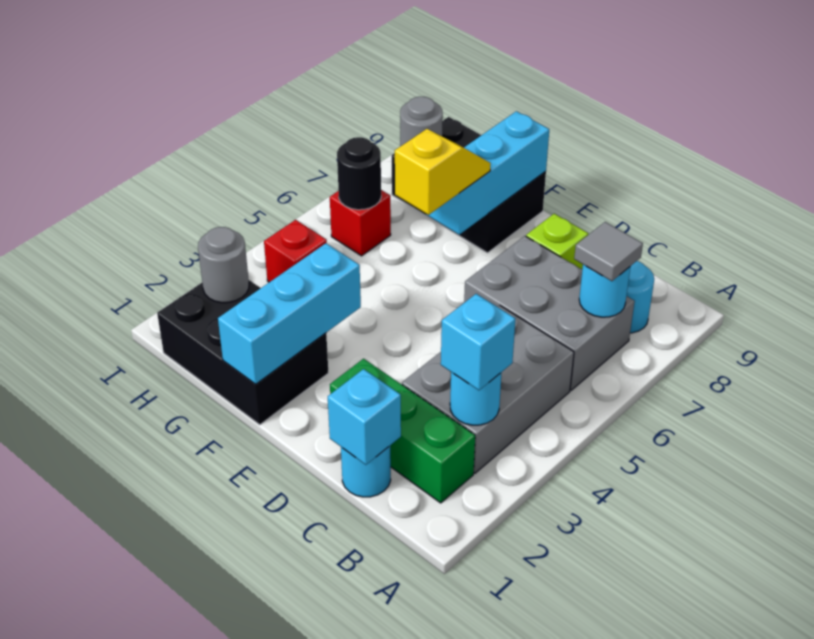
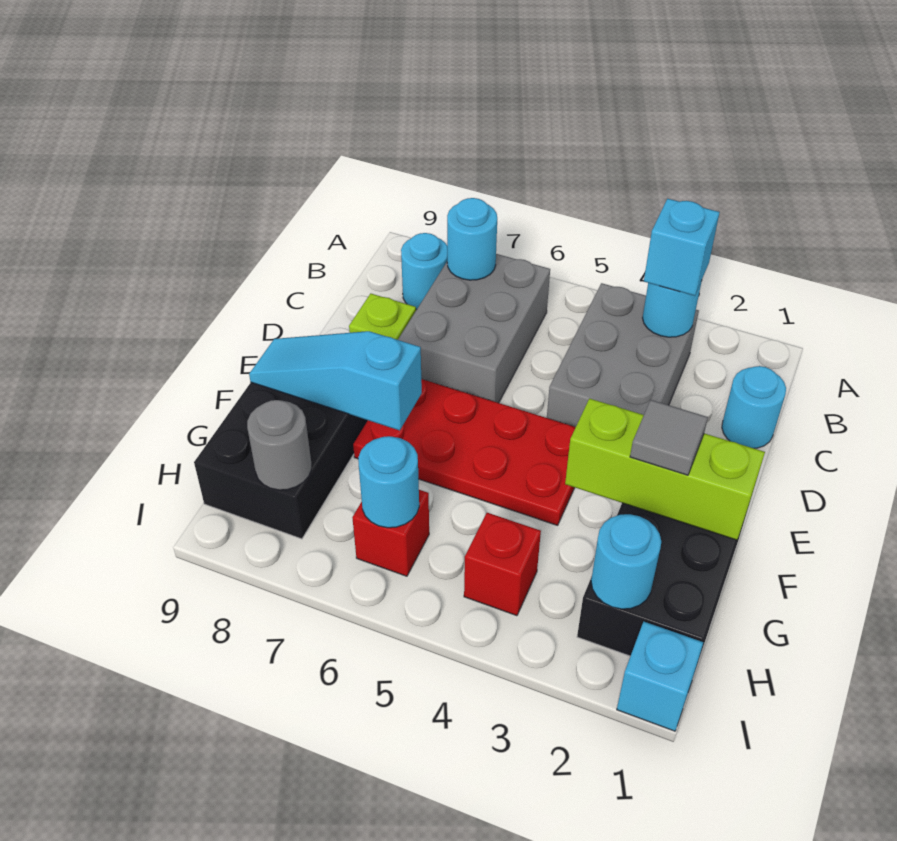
green 1x3 brick [330,359,475,503] -> none
grey 2x3 brick [402,306,574,473] -> grey 2x3 brick turned to [547,283,699,427]
grey 1x1 tile [574,222,643,281] -> grey 1x1 tile moved to [630,400,708,475]
cyan 1x1 brick [328,369,401,465] -> cyan 1x1 brick moved to [617,622,703,731]
none -> red 2x4 plate [353,379,576,525]
cyan 1x3 brick [218,243,361,384] -> lime 1x3 brick [565,398,765,540]
yellow 1x2 slope [395,129,491,215] -> none
cyan 1x3 brick [427,111,549,234] -> cyan 1x3 slope [249,331,422,430]
grey 1x1 round brick [198,227,249,303] -> cyan 1x1 round brick [591,514,661,609]
black 1x1 round brick [337,137,381,210] -> cyan 1x1 round brick [358,436,419,528]

